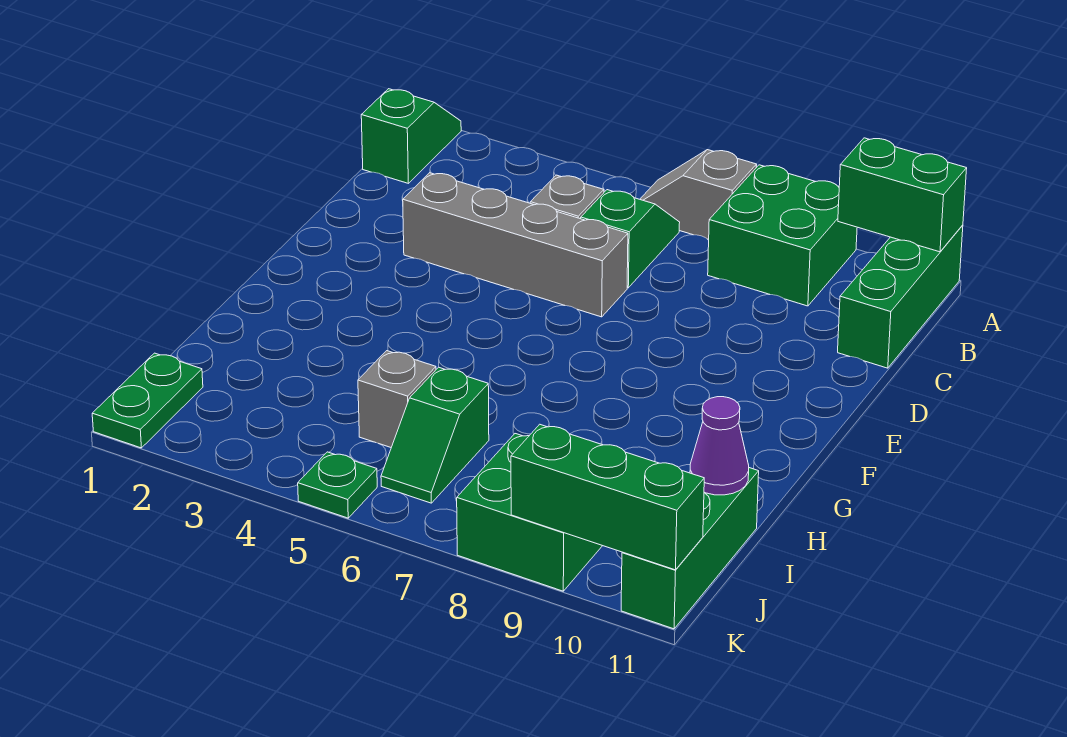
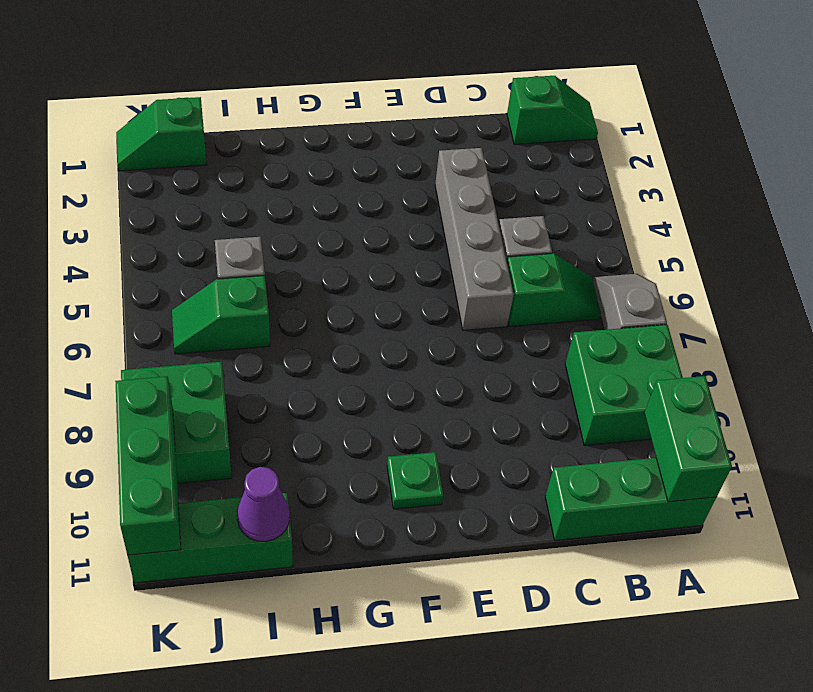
green 1x2 plate [92,353,203,448] -> green 1x2 slope [116,97,207,171]
green 1x1 plate [298,452,377,518] -> green 1x1 plate moved to [387,452,443,509]

